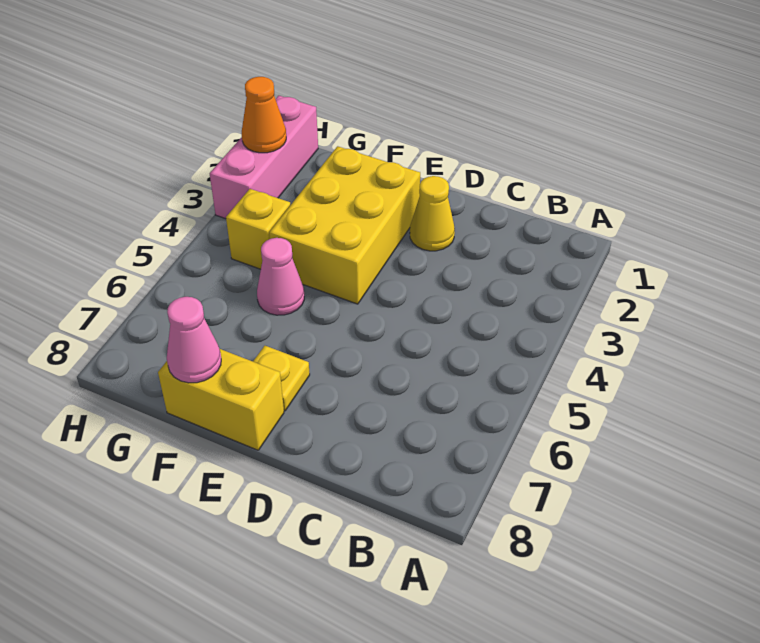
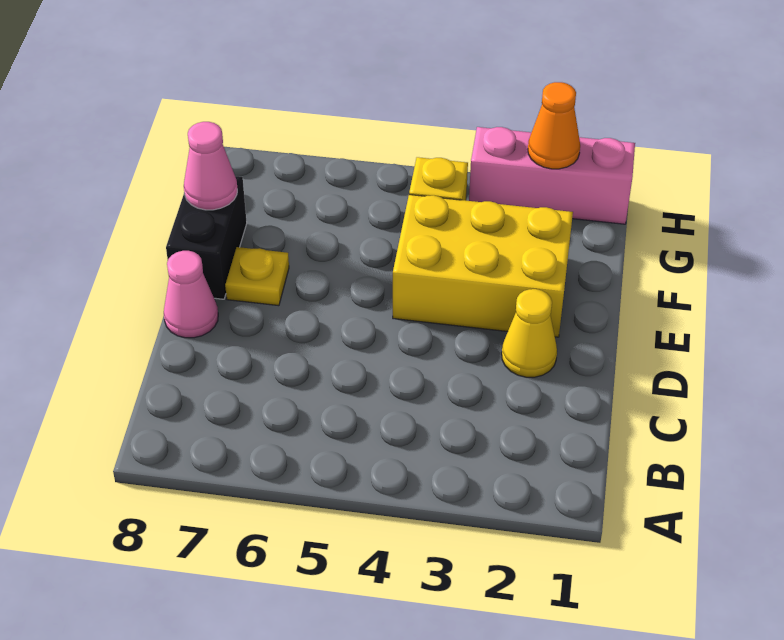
yellow 1x2 brick [158,349,284,450] -> black 1x2 brick [166,176,247,299]
pink 1x1 cone [257,238,304,315] -> pink 1x1 cone moved to [164,251,218,338]

